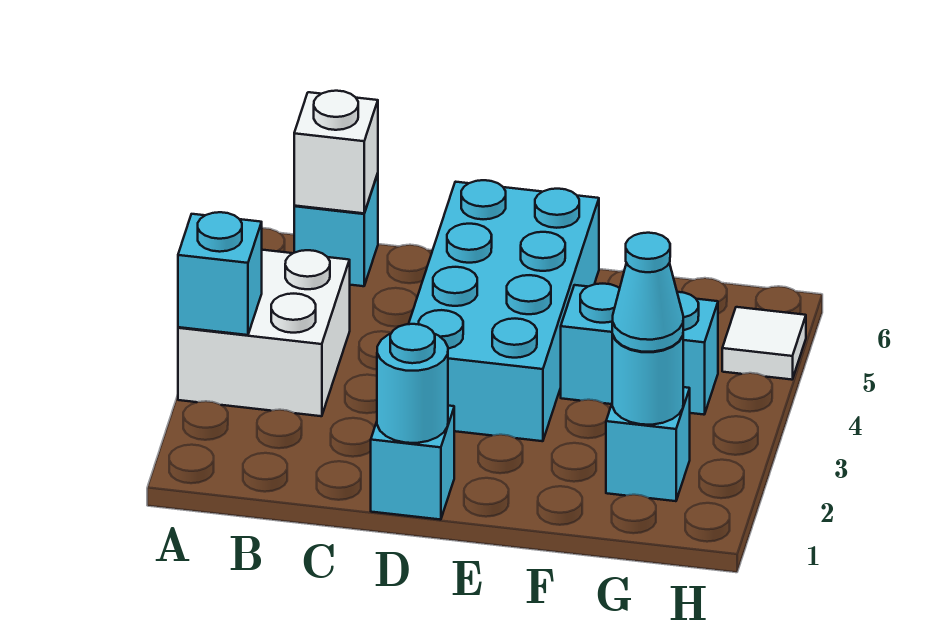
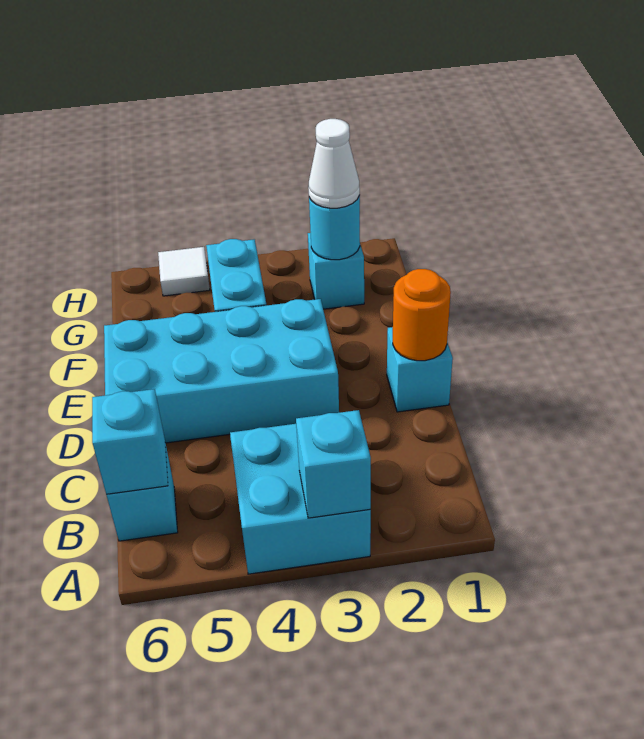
white 2x2 brick [178,250,350,416] -> cyan 2x2 brick [230,424,371,574]
white 1x1 brick [294,91,378,213] -> cyan 1x1 brick [92,389,168,494]
cyan 1x1 round brick [377,324,448,443] -> orange 1x1 round brick [393,269,451,361]
cyan 1x1 cone [612,233,683,352] -> white 1x1 cone [308,119,360,208]

